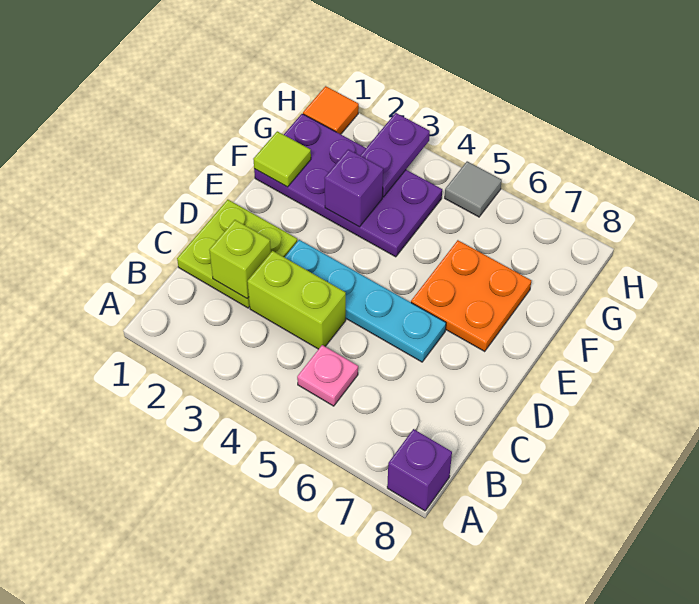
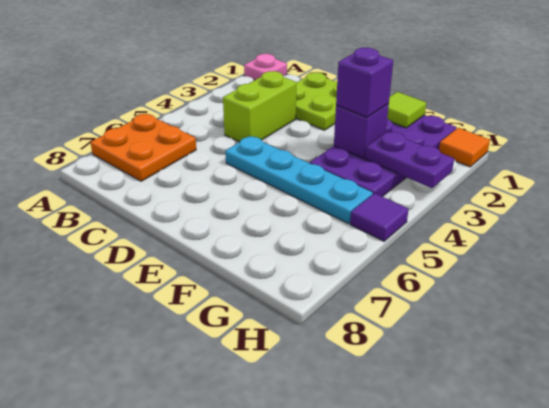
purple 1x1 brick [387,429,452,511] -> purple 1x1 brick moved to [336,48,393,117]
pink 1x1 plate [297,345,358,406] -> pink 1x1 plate moved to [244,54,287,80]
lime 1x1 brick [209,220,271,299] -> none
cyan 1x4 plate [285,240,446,362] -> cyan 1x4 plate turned to [225,136,373,223]
orange 2x2 plate [411,240,531,351] -> orange 2x2 plate moved to [90,114,196,181]
grey 1x1 tile [445,161,502,217] -> purple 1x1 tile [350,193,409,241]

